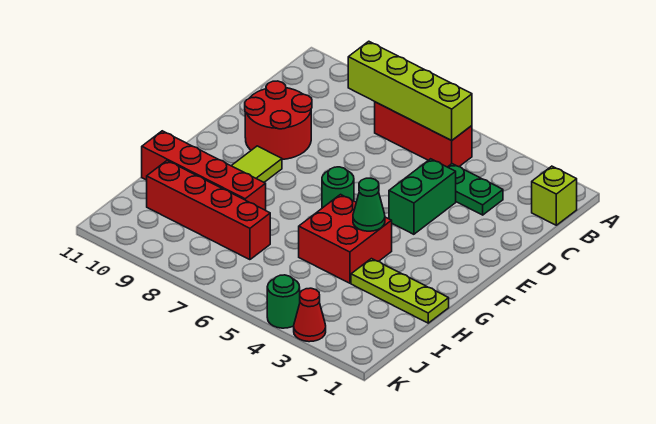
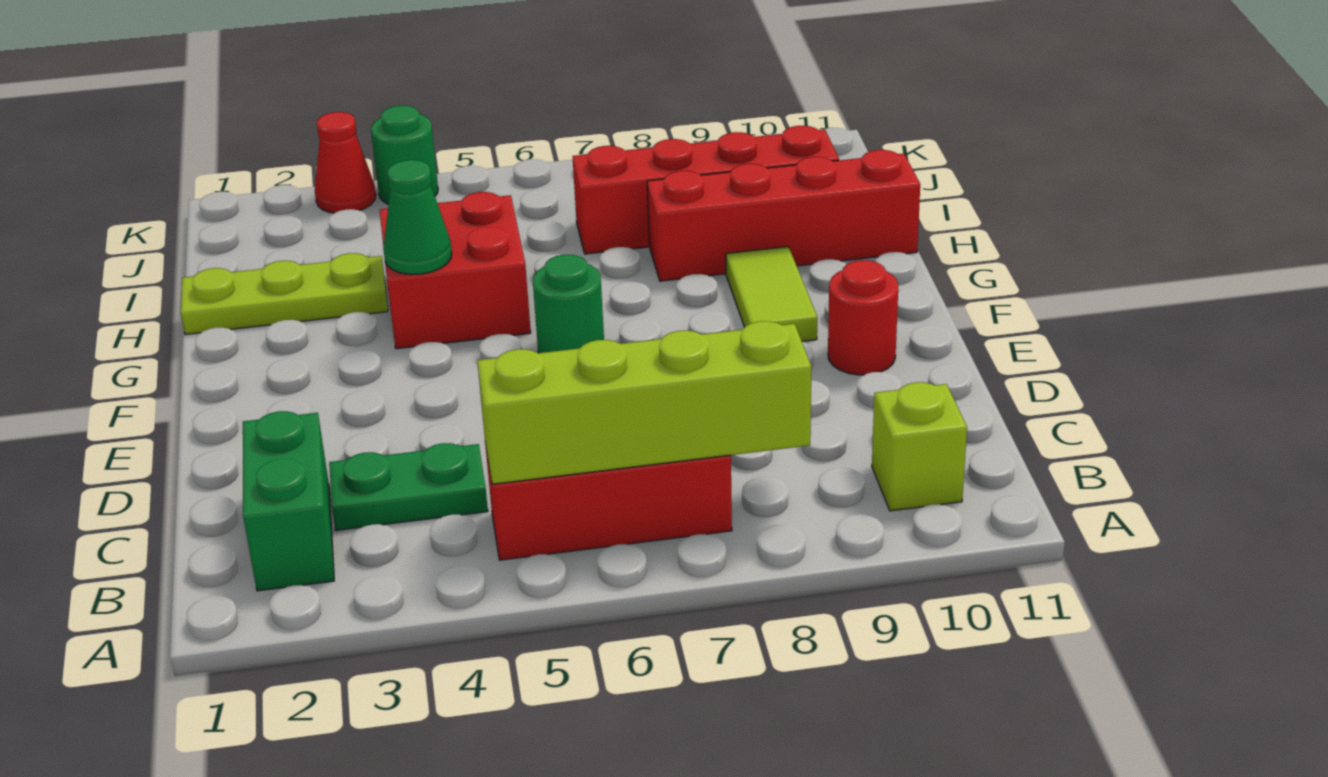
lime 1x1 brick [532,166,577,225] -> lime 1x1 brick moved to [872,382,967,511]
green 1x2 brick [389,159,456,234] -> green 1x2 brick moved to [243,411,334,591]
red 2x2 round brick [245,81,312,159] -> red 1x1 round brick [828,260,898,375]

